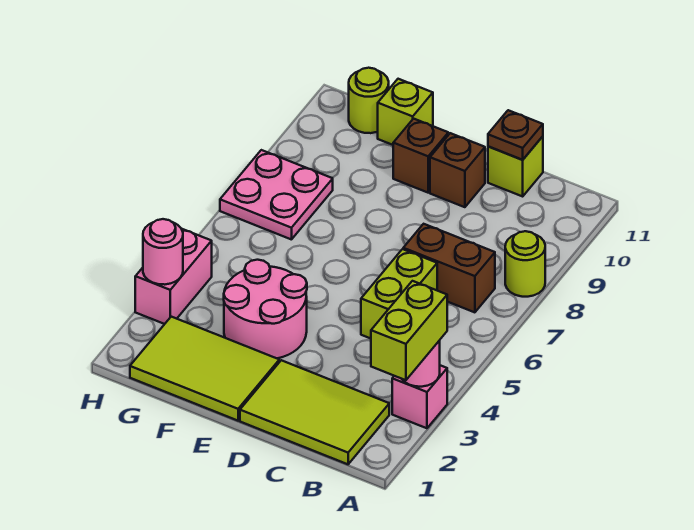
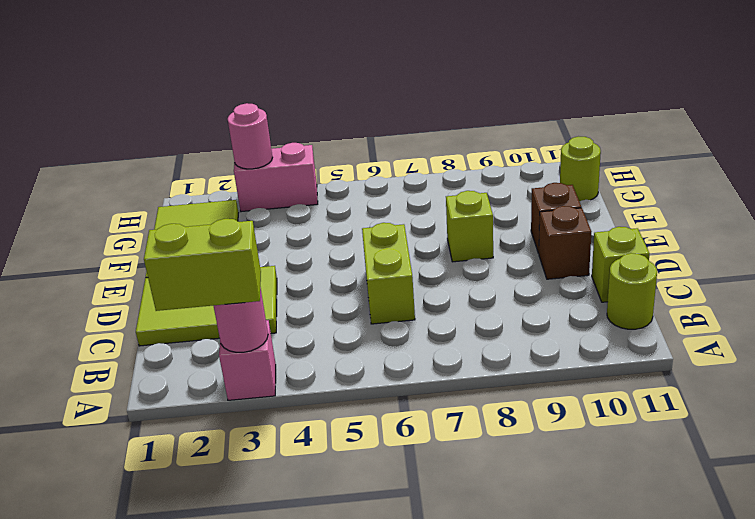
lime 1x1 round brick [505,231,545,297] -> lime 1x1 round brick moved to [607,253,657,329]
lime 2x3 tile [240,360,389,464] -> lime 2x3 tile turned to [136,266,277,346]
brown 1x2 brick [403,224,495,312] -> none
lime 1x2 brick [361,249,437,339] -> lime 1x2 brick turned to [362,223,415,324]
brown 1x1 plate [488,110,543,160] -> none
pink 2x2 round brick [224,260,307,358] -> none
lime 1x1 brick [378,79,433,145] -> lime 1x1 brick moved to [446,191,493,262]
pink 2x2 plate [220,150,333,240] -> none

